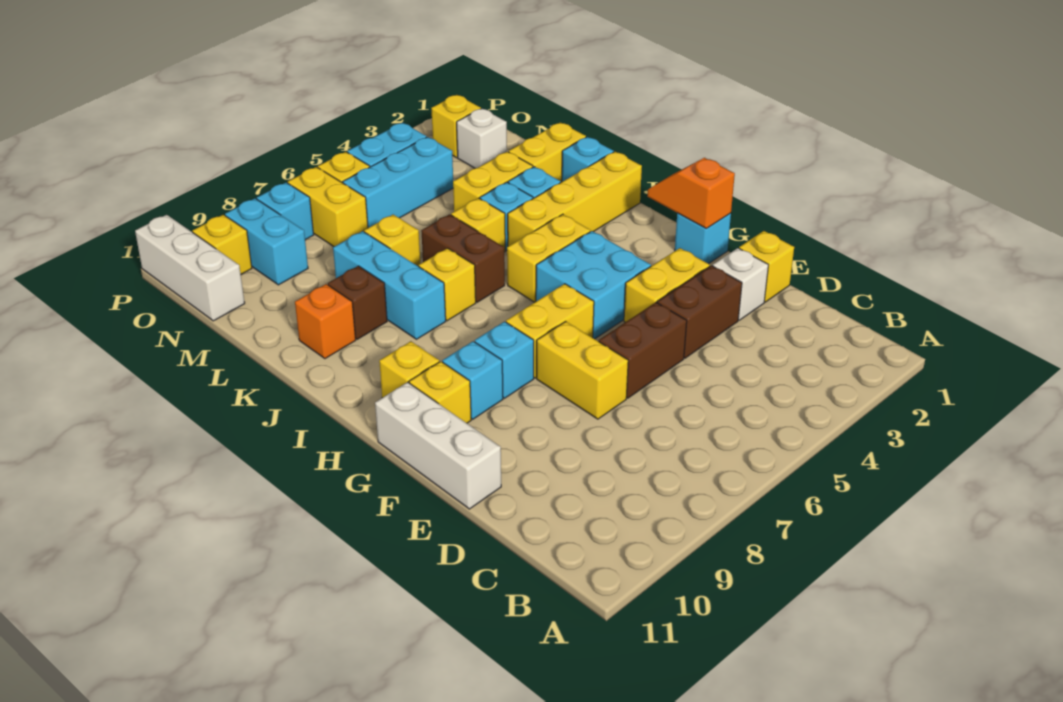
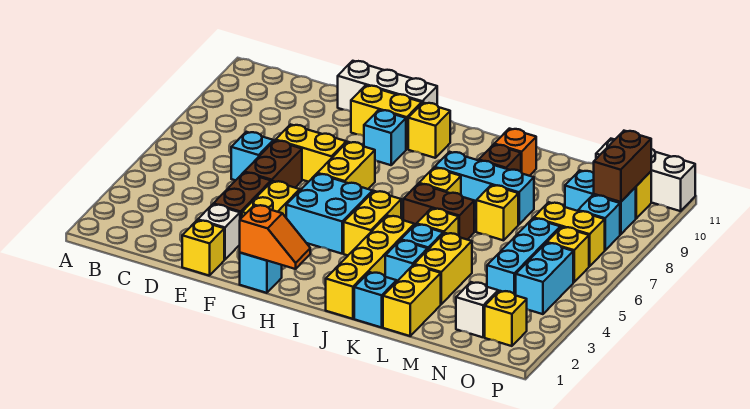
cyan 1x1 brick [475,322,534,398] -> cyan 1x1 brick moved to [231,132,273,180]
yellow 1x1 brick [409,361,471,423] -> yellow 1x2 brick [351,85,422,149]
none -> brown 1x2 brick [594,131,651,202]

